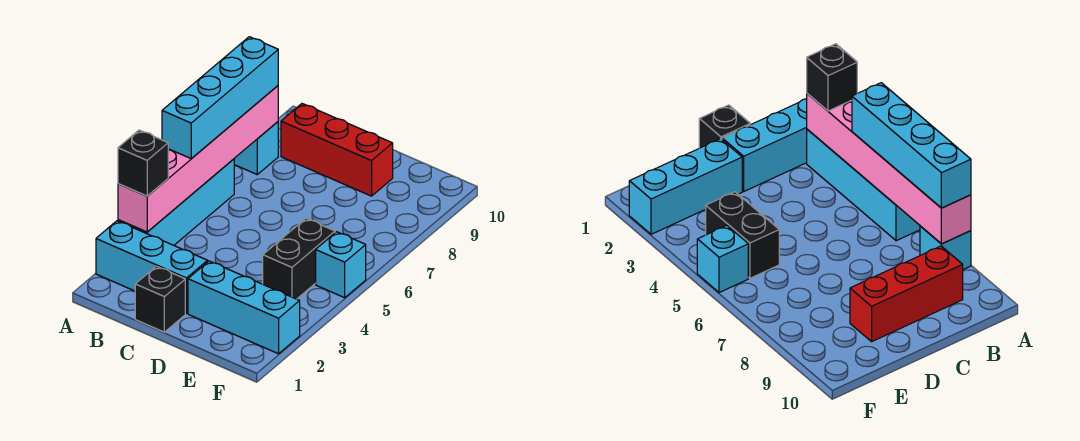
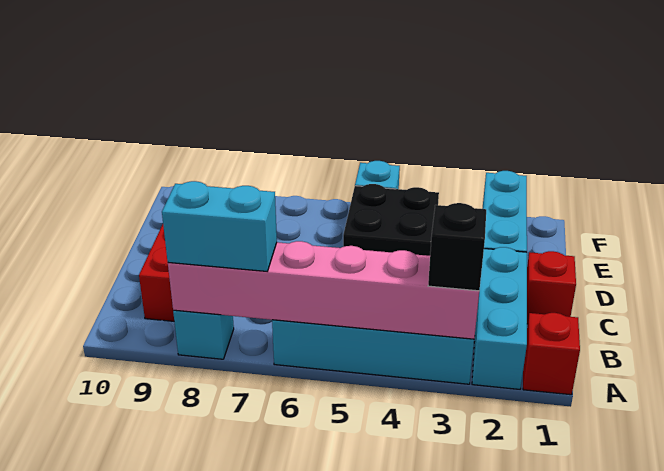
none -> red 1x1 brick [523,313,580,395]
cyan 1x4 brick [162,37,278,159] -> cyan 1x2 brick [162,181,277,271]
black 1x1 brick [135,266,185,332] -> red 1x1 brick [527,251,576,324]
black 1x2 brick [263,219,335,299] -> black 2x2 brick [343,184,439,256]

